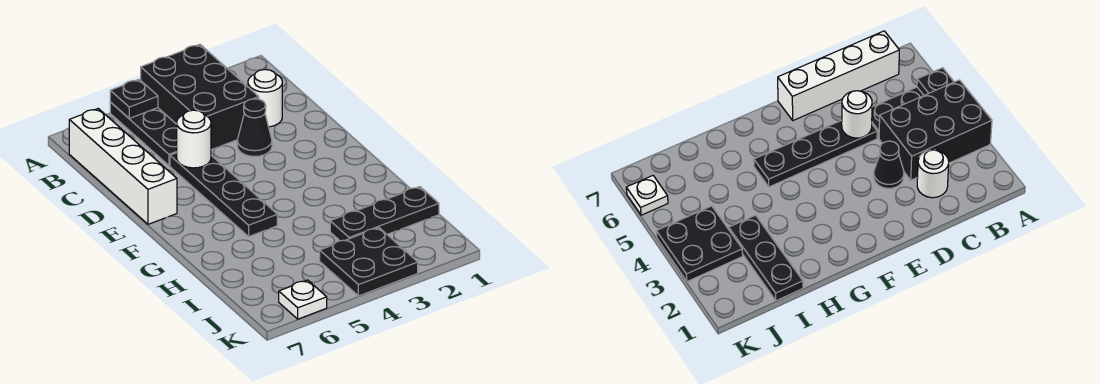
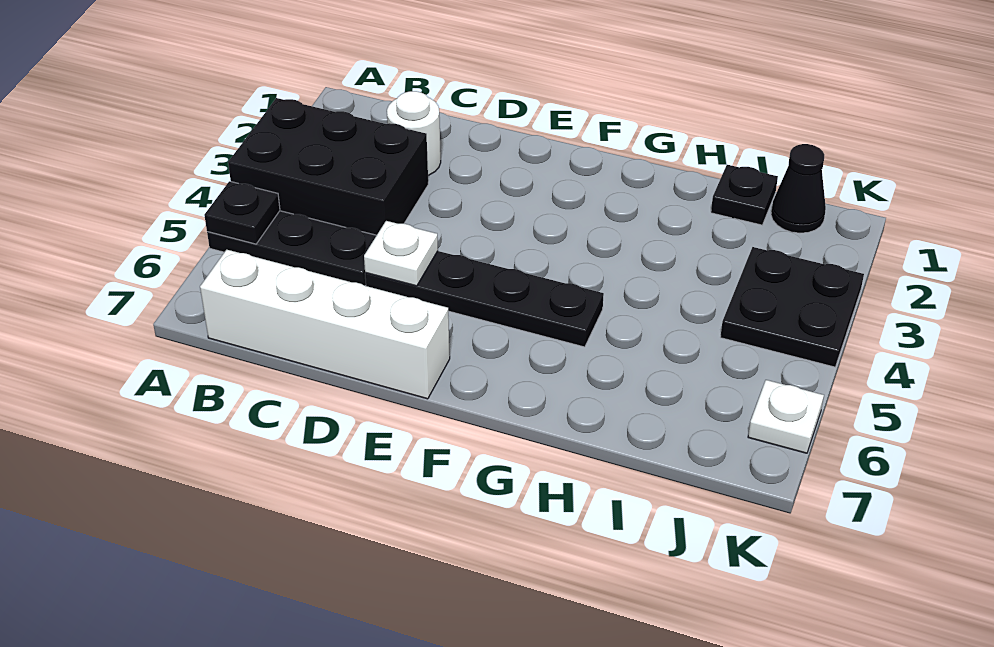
black 1x1 cone [237,99,272,156] -> black 1x1 cone moved to [771,144,826,233]
white 1x1 round brick [177,110,211,168] -> white 1x1 plate [364,221,438,286]
black 1x3 plate [330,187,439,241] -> black 1x1 plate [711,165,778,225]

